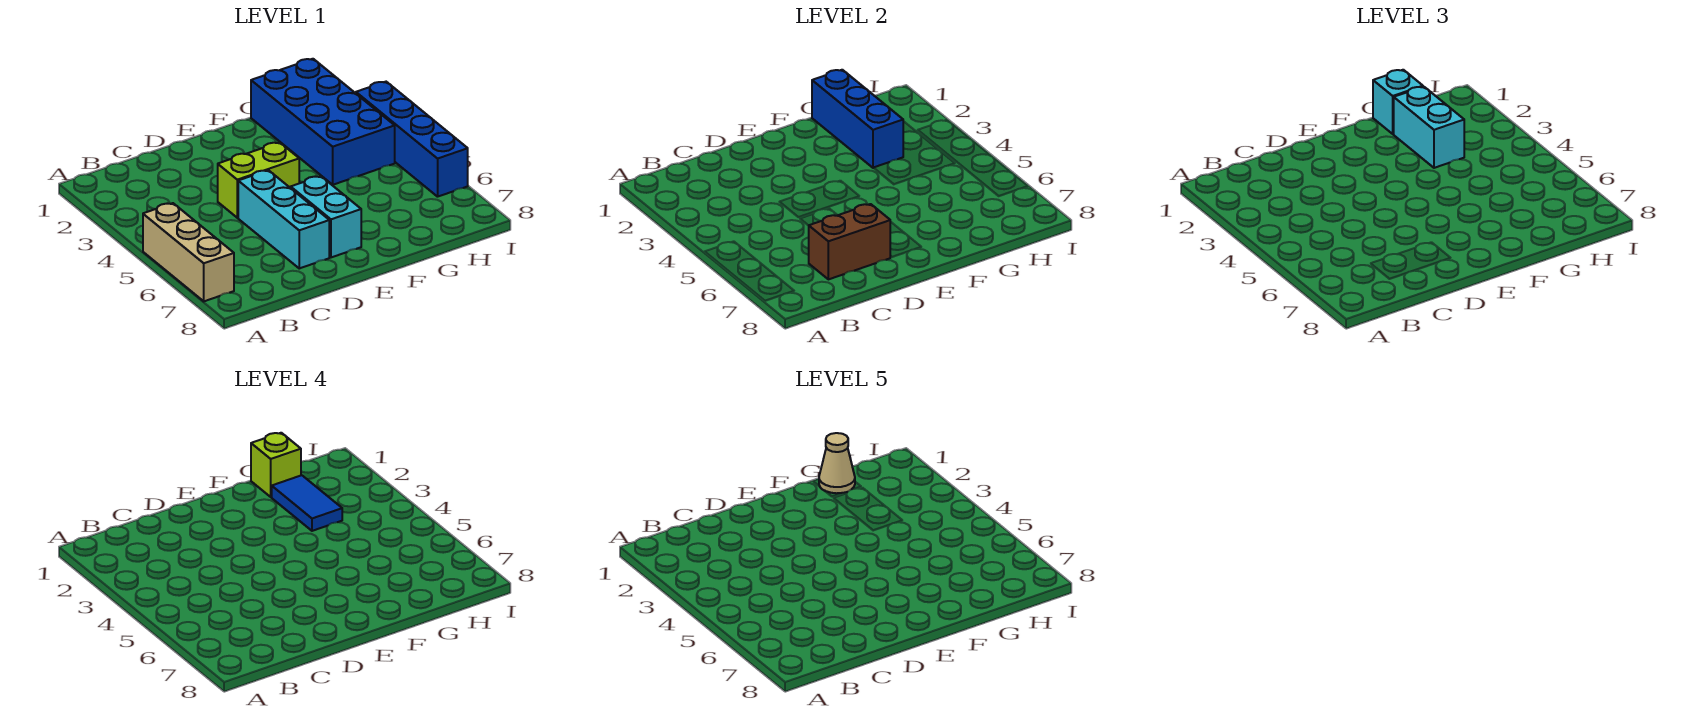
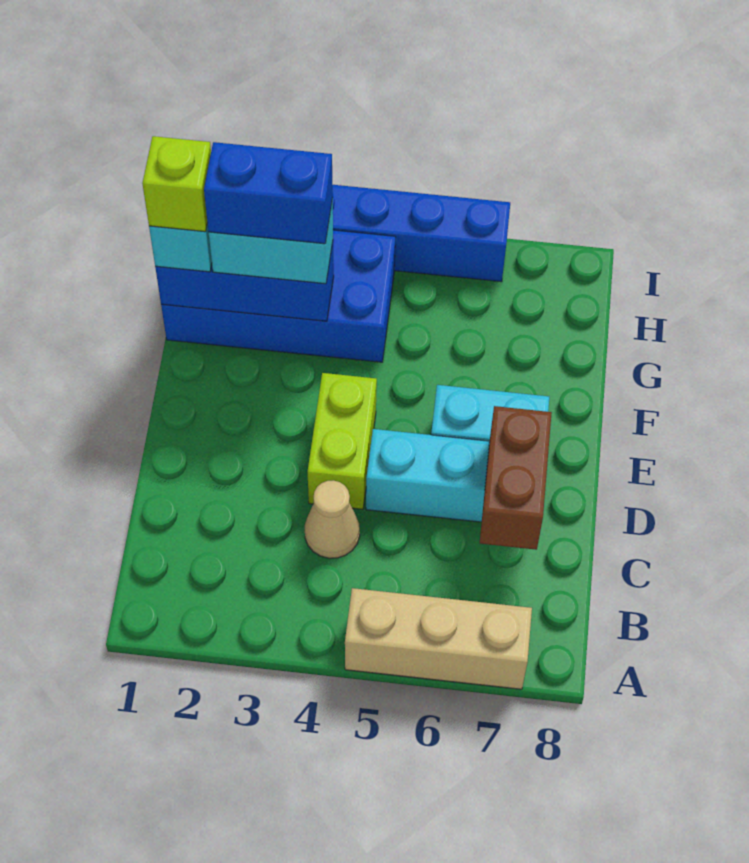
tan 1x1 cone [819,433,855,493] -> tan 1x1 cone moved to [305,480,360,558]
blue 1x2 tile [272,475,342,531] -> blue 1x2 brick [204,142,333,244]

